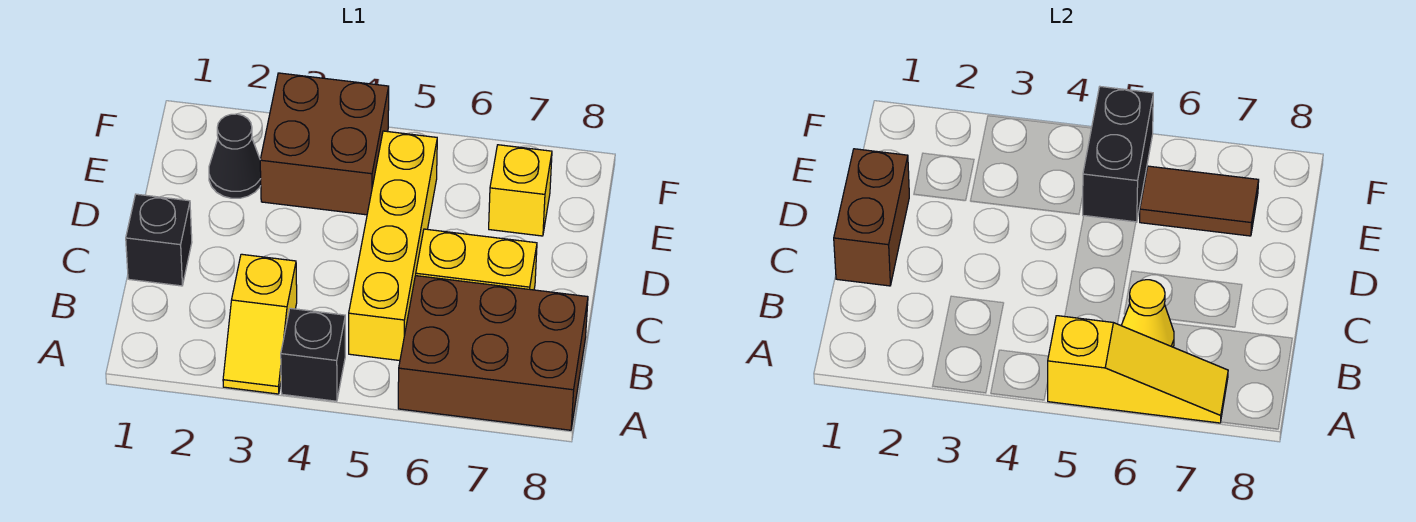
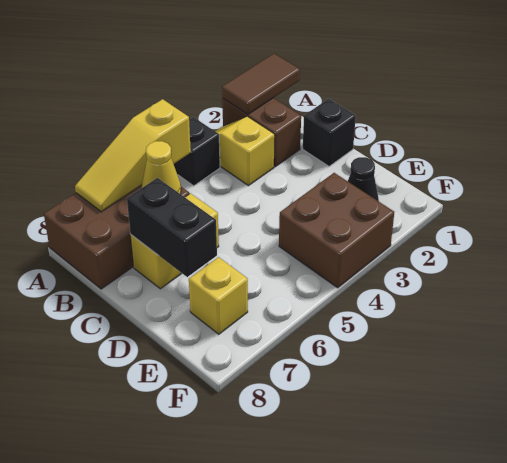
yellow 1x4 brick [349,131,437,361] -> none
brown 1x2 brick [834,149,909,286] -> brown 1x2 brick moved to [222,98,301,167]
black 1x2 brick [1083,87,1153,222] -> black 1x2 brick moved to [127,178,217,277]
brown 1x2 tile [1140,166,1259,236] -> brown 1x2 tile moved to [222,54,300,114]

